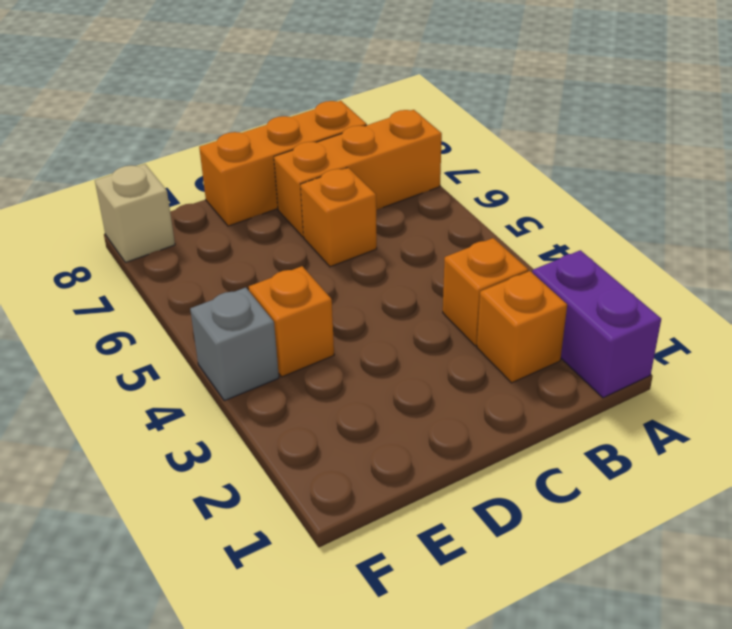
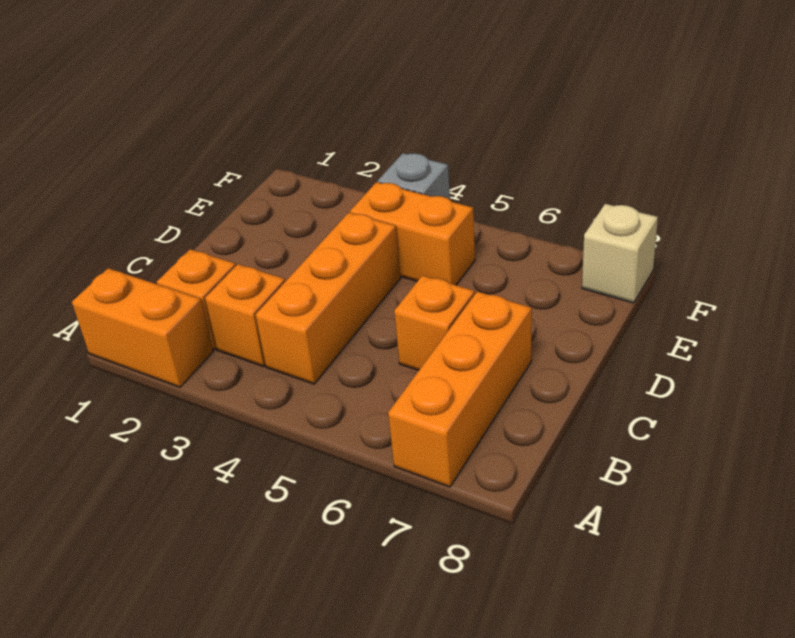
purple 1x2 brick [532,250,661,398] -> orange 1x2 brick [72,268,213,387]
orange 1x3 brick [199,101,367,226] -> orange 1x3 brick moved to [256,213,400,384]
orange 1x1 brick [249,266,334,377] -> orange 1x2 brick [350,182,475,285]

